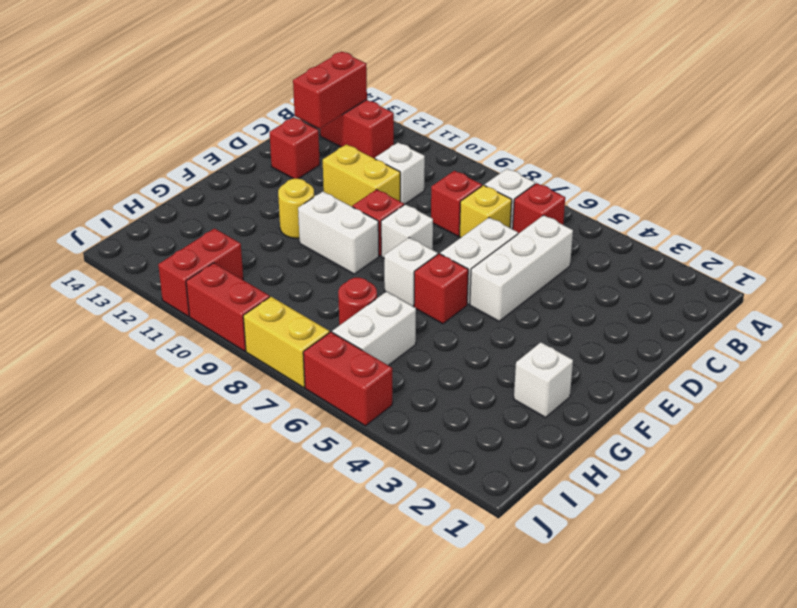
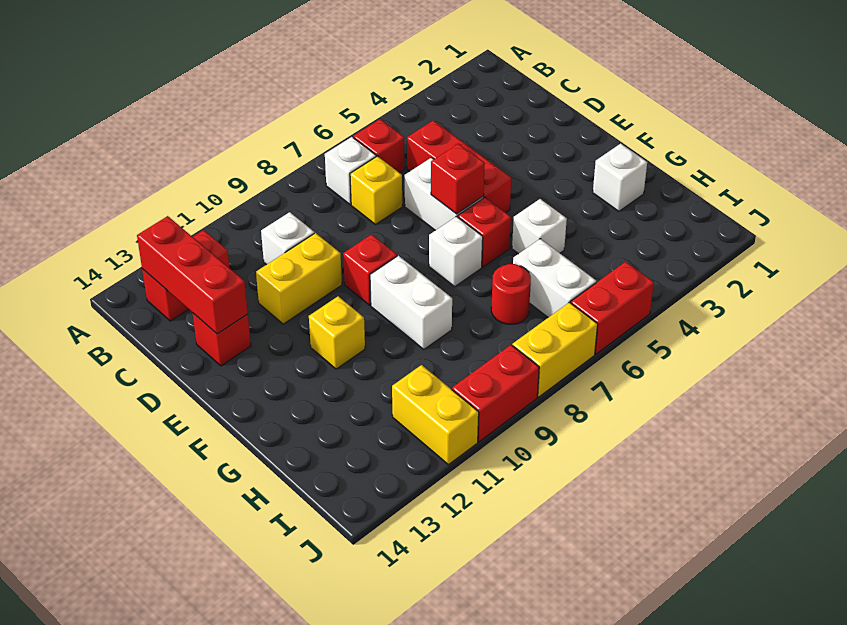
red 1x2 brick [293,52,367,129] -> red 1x3 brick [137,216,248,334]
white 1x3 brick [470,215,573,321] -> red 1x3 brick [407,120,511,213]
red 1x1 brick [431,171,482,236] -> red 1x1 brick moved to [431,144,485,214]
white 1x1 brick [381,204,433,258] -> white 1x1 brick moved to [512,199,567,254]
white 1x2 brick [298,191,379,274] -> white 1x2 brick turned to [370,256,452,349]
yellow 1x1 round brick [278,179,314,238] -> yellow 1x1 brick [309,296,365,369]
red 1x2 brick [158,229,243,316] -> yellow 1x2 brick [392,365,479,465]

